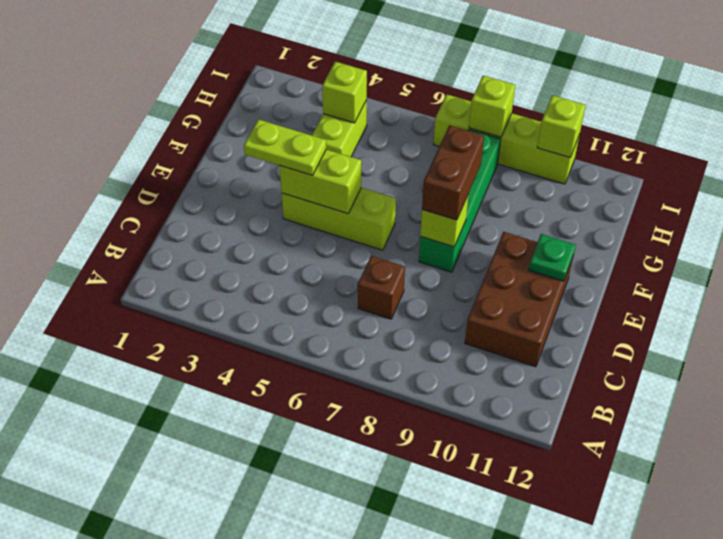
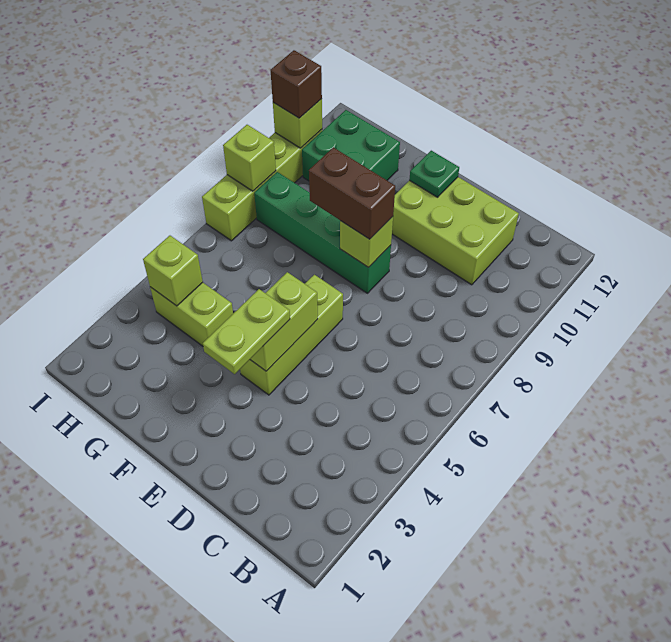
brown 1x1 brick [358,256,405,319] -> brown 1x1 brick moved to [271,50,322,118]
brown 2x3 brick [465,232,574,367] -> lime 2x3 brick [392,177,519,285]
none -> green 2x2 brick [302,110,400,181]

